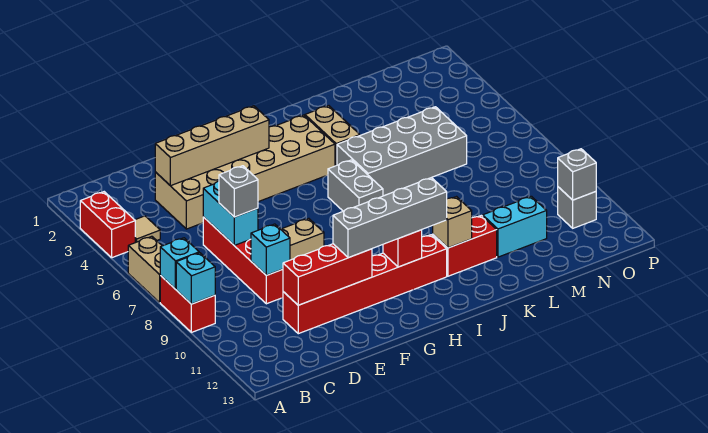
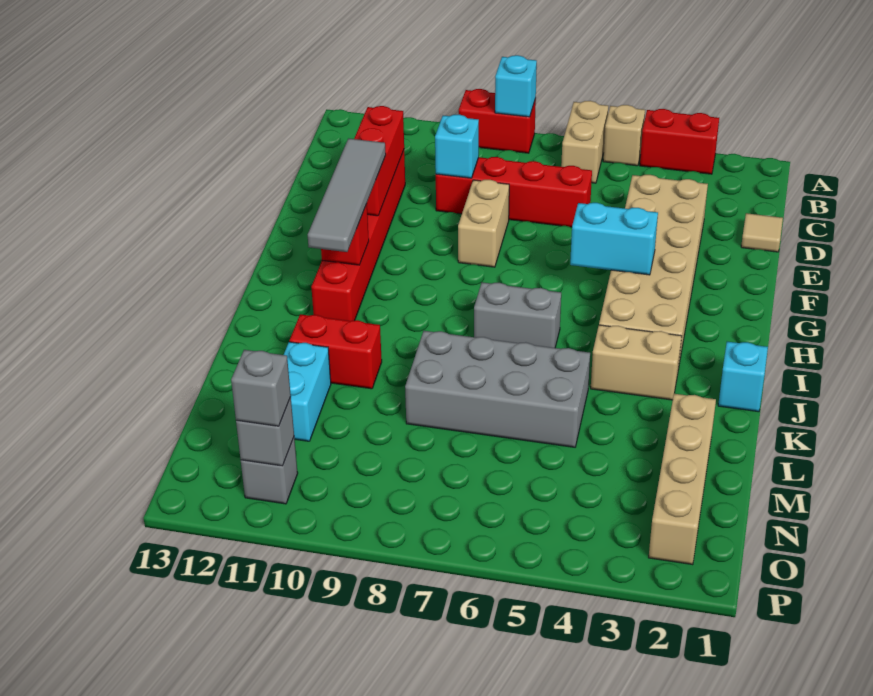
tan 1x2 brick [128,236,162,302] -> tan 1x2 brick turned to [561,101,608,183]
cyan 1x1 brick [176,253,215,304] -> cyan 1x1 brick moved to [718,342,768,412]
tan 1x1 tile [135,216,160,243] -> tan 1x1 tile moved to [741,213,783,252]
tan 1x4 brick [155,106,269,186] -> tan 1x4 brick moved to [649,394,716,565]
cyan 1x2 brick [203,181,258,245] -> cyan 1x2 brick moved to [570,203,658,275]
grey 1x1 brick [219,166,258,217] -> grey 1x1 brick moved to [231,350,291,426]
grey 1x4 brick [333,178,447,258] -> grey 1x4 tile [308,138,386,252]
grey 2x4 brick [337,107,467,196] -> grey 2x4 brick turned to [405,331,590,447]
red 1x2 brick [433,215,497,276] -> red 1x2 brick turned to [289,314,382,389]
tan 1x1 brick [433,197,472,248] -> tan 1x1 brick moved to [603,105,645,166]

